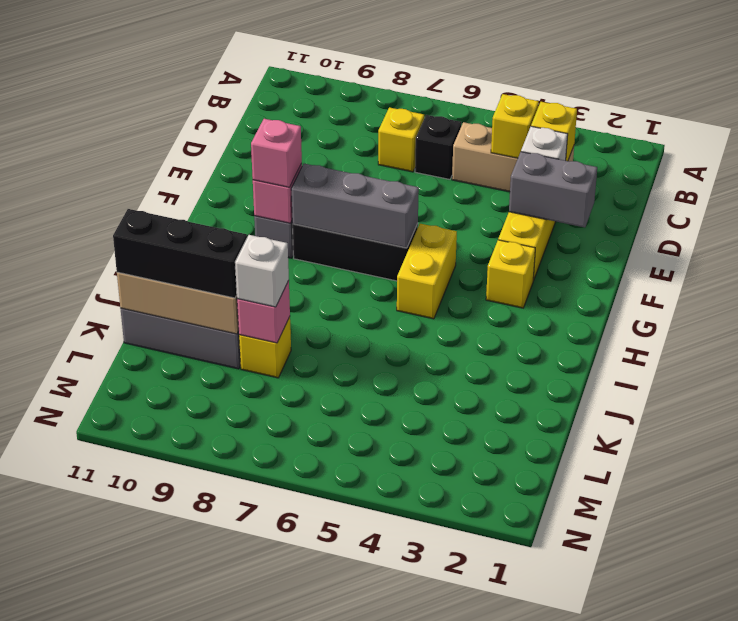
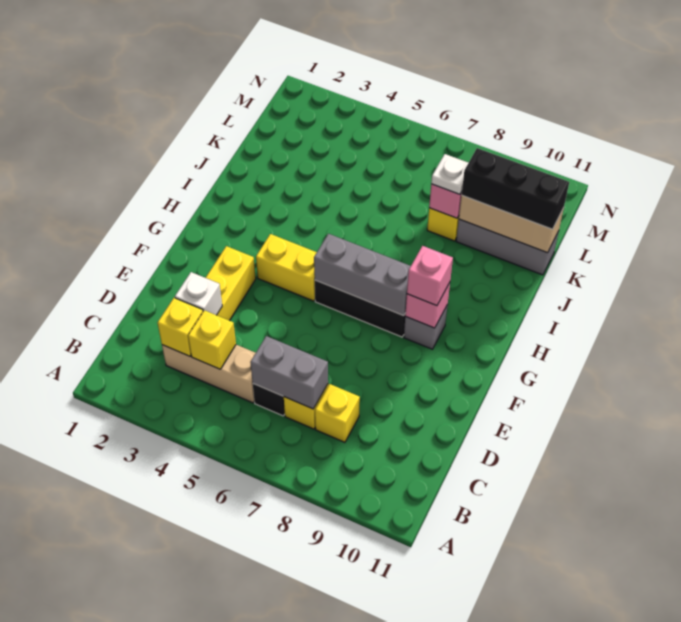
grey 1x2 brick [509,152,597,227] -> grey 1x2 brick moved to [250,336,328,409]
yellow 1x1 brick [486,240,535,308] -> yellow 1x1 brick moved to [315,384,360,442]
yellow 1x2 brick [397,224,457,319] -> yellow 1x2 brick turned to [256,234,317,301]
white 1x1 brick [235,235,289,307] -> white 1x1 plate [431,154,468,194]

